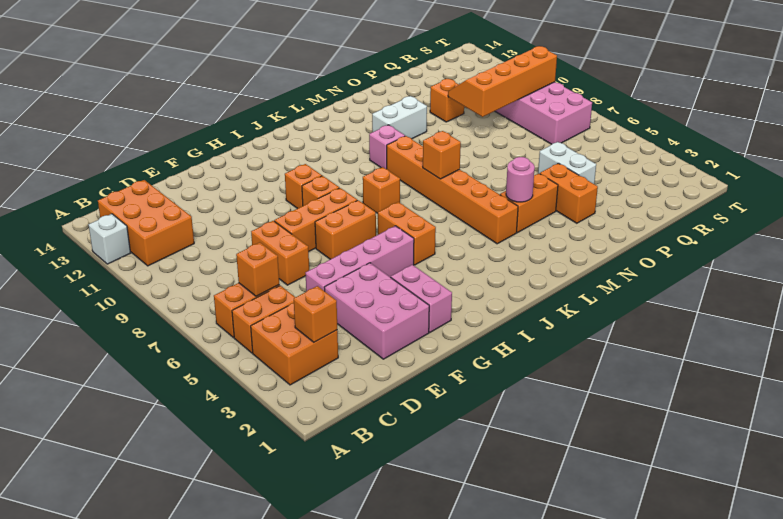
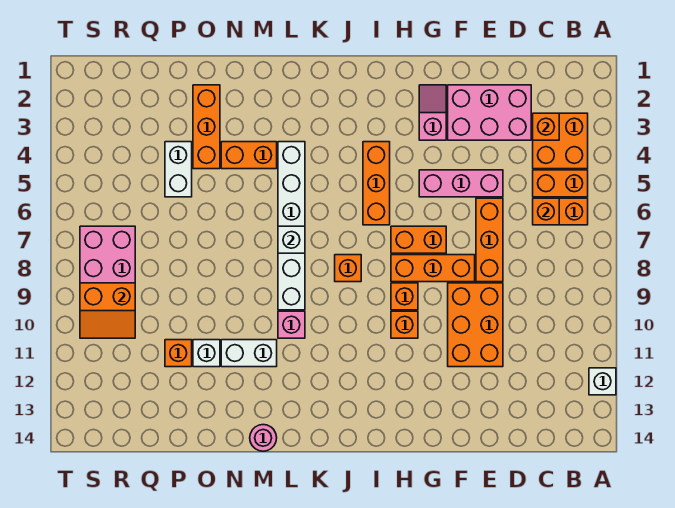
orange 2x3 brick [98,180,194,266] -> orange 2x3 brick moved to [448,283,503,367]
pink 2x3 brick [324,263,429,359] -> pink 2x3 brick turned to [448,85,531,140]
pink 1x4 brick [306,226,414,292] -> pink 1x3 brick [419,170,503,197]
orange 1x2 brick [251,221,309,285] -> orange 1x3 brick [476,198,503,282]
pink 1x2 brick [391,265,452,332] -> pink 1x2 slope [419,85,446,140]
orange 1x2 brick [378,202,436,265] -> orange 1x3 brick [363,142,390,225]
orange 1x6 brick [387,136,518,244] -> white 1x6 brick [278,142,305,310]
orange 1x1 brick [423,131,461,179] -> white 1x1 brick [278,226,305,253]
pink 1x1 round brick [506,157,535,202] -> pink 1x1 round brick moved to [250,425,277,451]
orange 1x2 brick [540,163,598,223] -> orange 1x3 brick [193,85,220,169]
none -> white 1x1 brick [193,340,220,367]
orange 2x4 slope [448,46,557,117] -> orange 2x2 slope [80,283,135,338]

